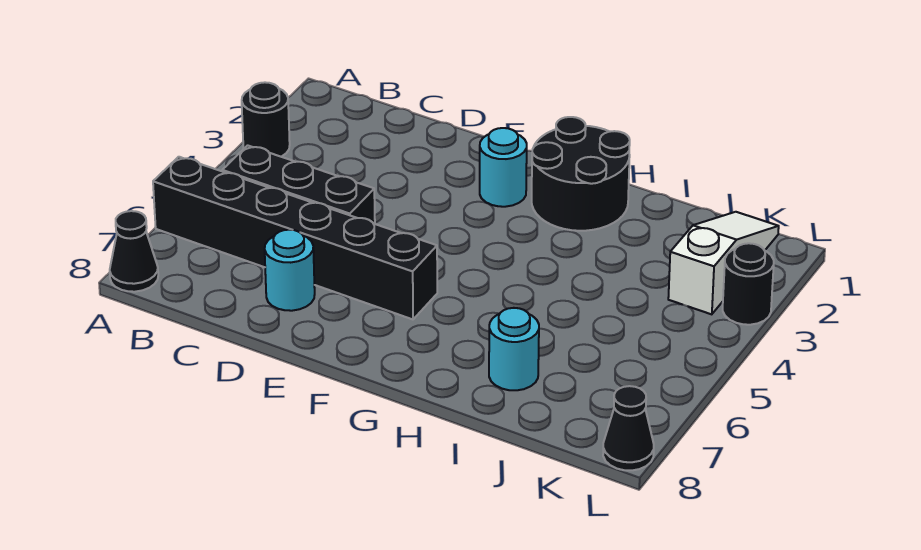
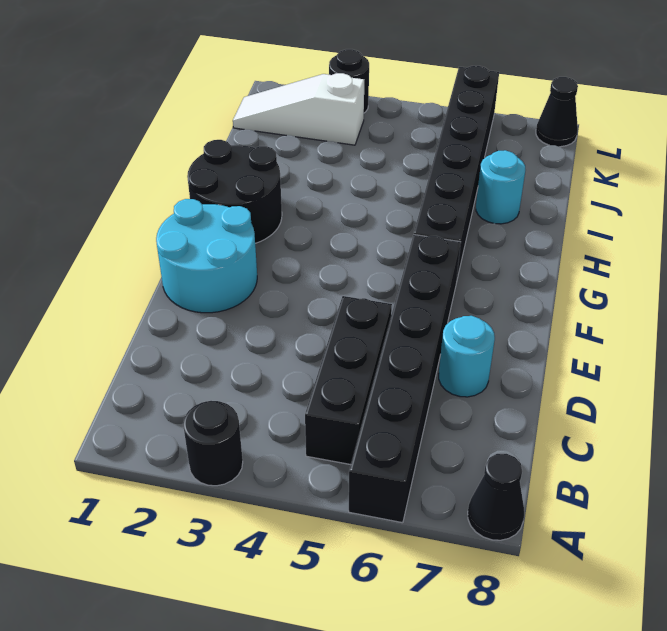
cyan 1x1 round brick [480,128,527,207] -> cyan 2x2 round brick [156,199,257,313]
none -> black 1x6 brick [414,66,499,283]

